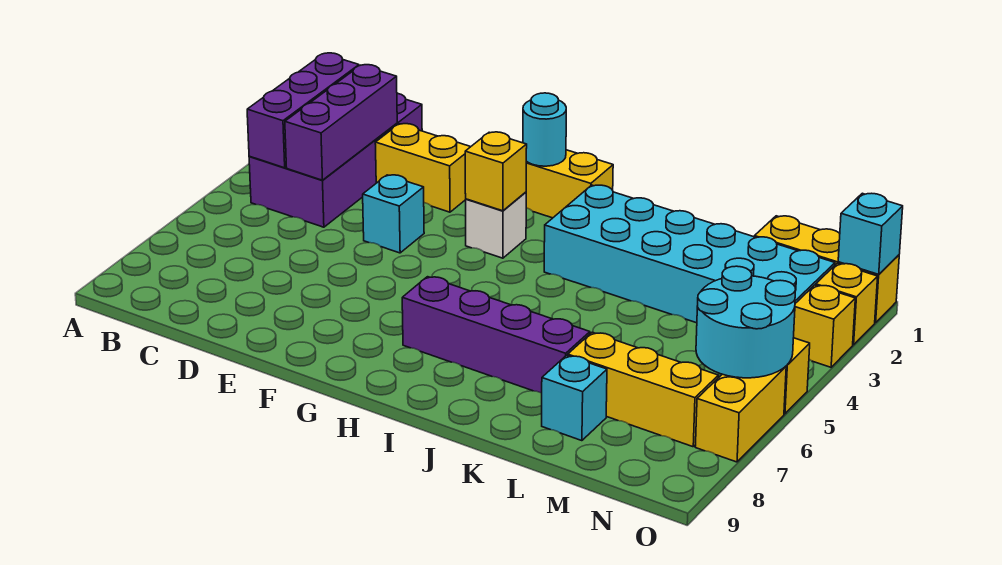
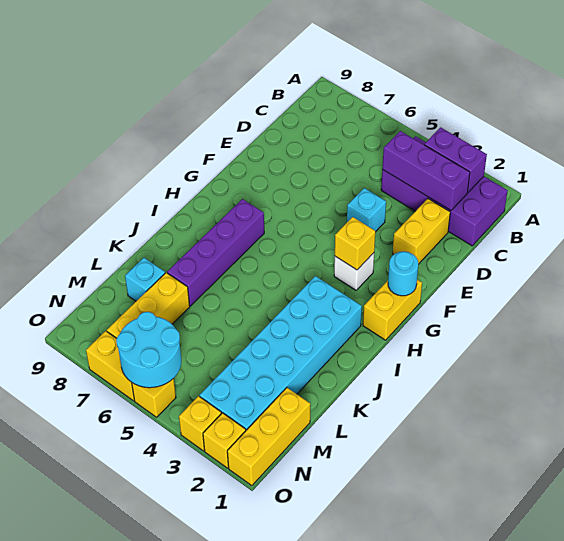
purple 1x3 brick [247,53,359,168] -> purple 1x2 brick [424,127,487,192]
cyan 1x1 brick [838,193,903,274] -> none

